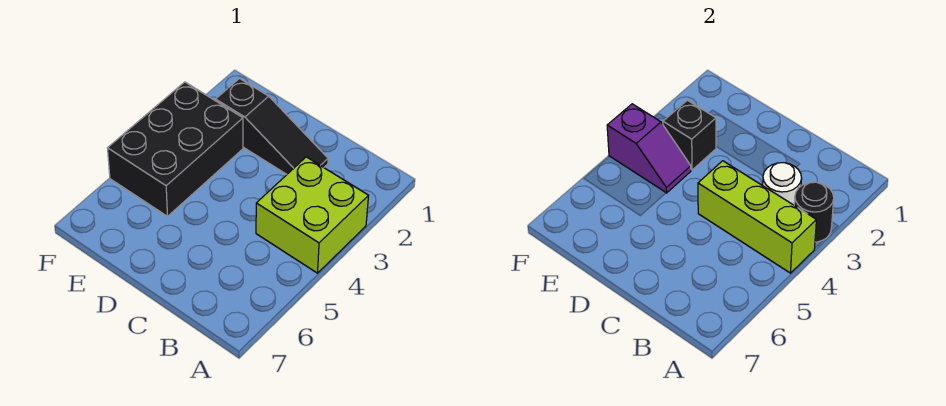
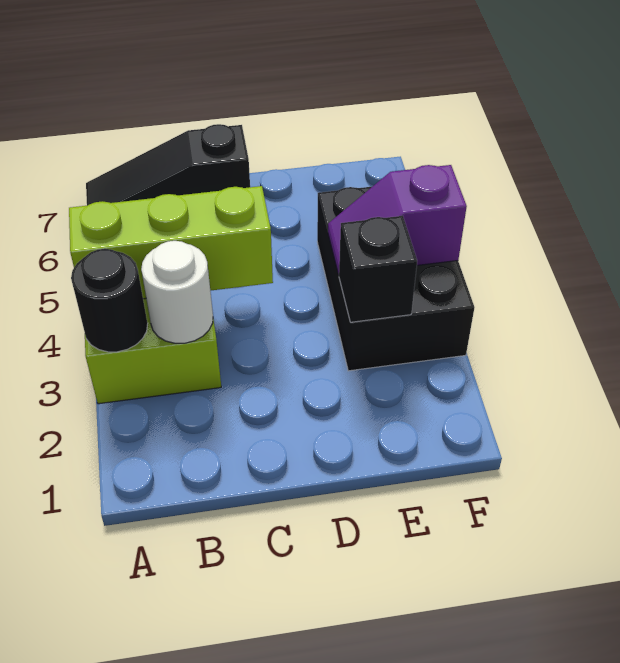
black 1x3 slope [216,79,328,174] -> black 1x3 slope moved to [86,124,250,206]

